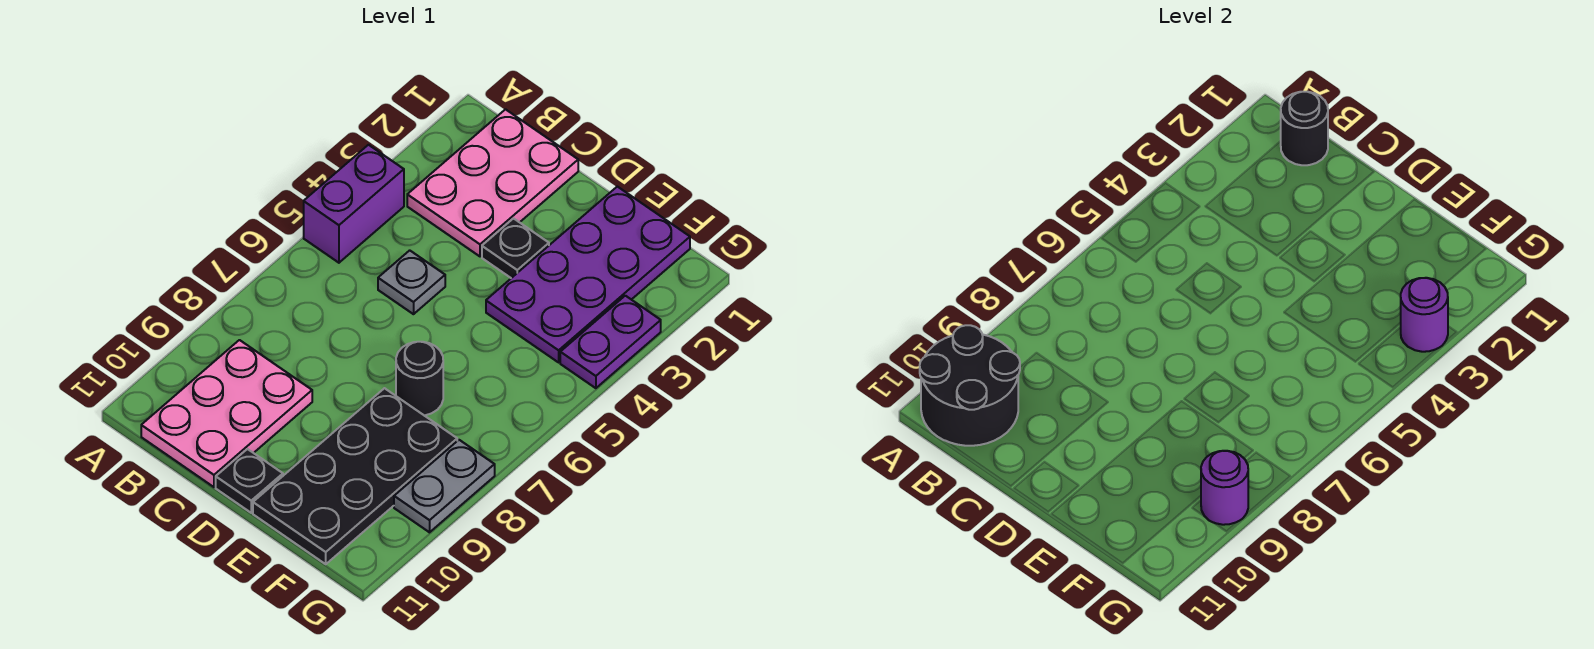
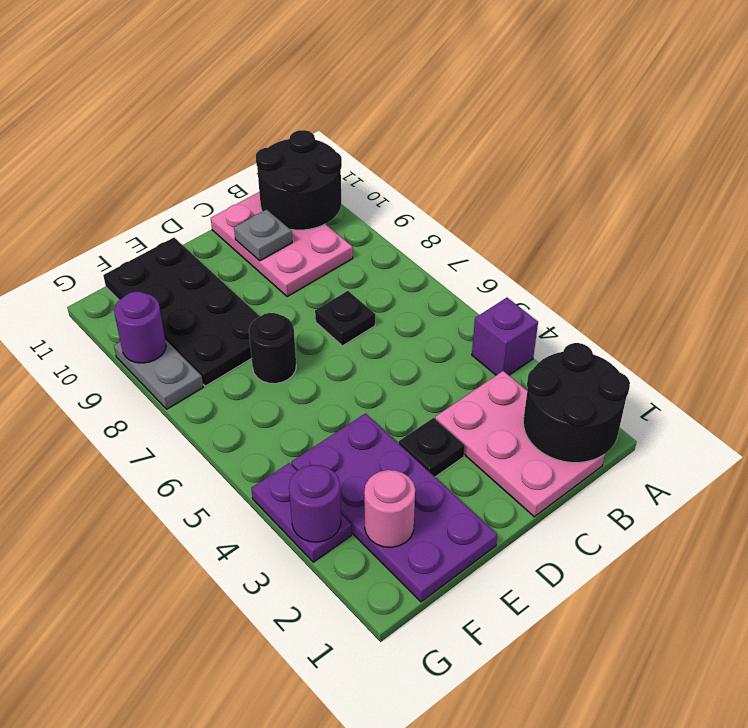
purple 1x2 brick [304,145,404,263] -> purple 1x1 brick [472,298,538,375]
black 1x1 round brick [1281,92,1328,165] -> black 2x2 round brick [523,343,630,463]
grey 1x1 plate [378,250,445,314] -> grey 1x1 plate moved to [234,210,292,261]
black 1x1 plate [216,449,283,513] -> black 1x1 plate moved to [315,291,375,346]
none -> pink 1x1 round brick [364,470,415,547]

